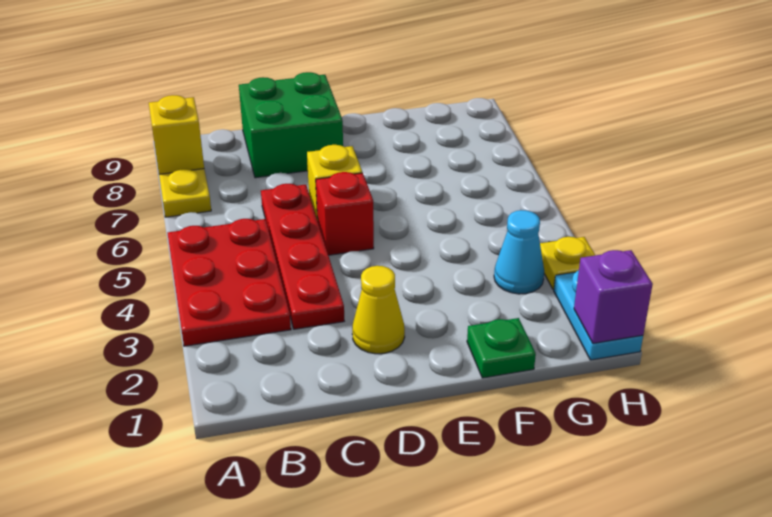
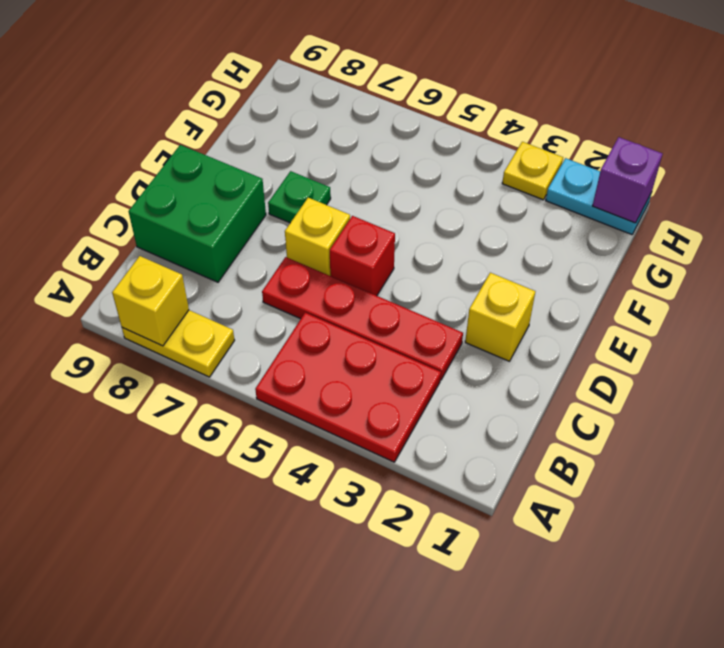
yellow 1x1 cone [352,266,405,354] -> yellow 1x1 brick [465,273,535,361]
green 1x1 plate [467,318,536,378] -> green 1x1 plate moved to [268,171,331,223]
cyan 1x1 cone [494,210,544,294] -> none

